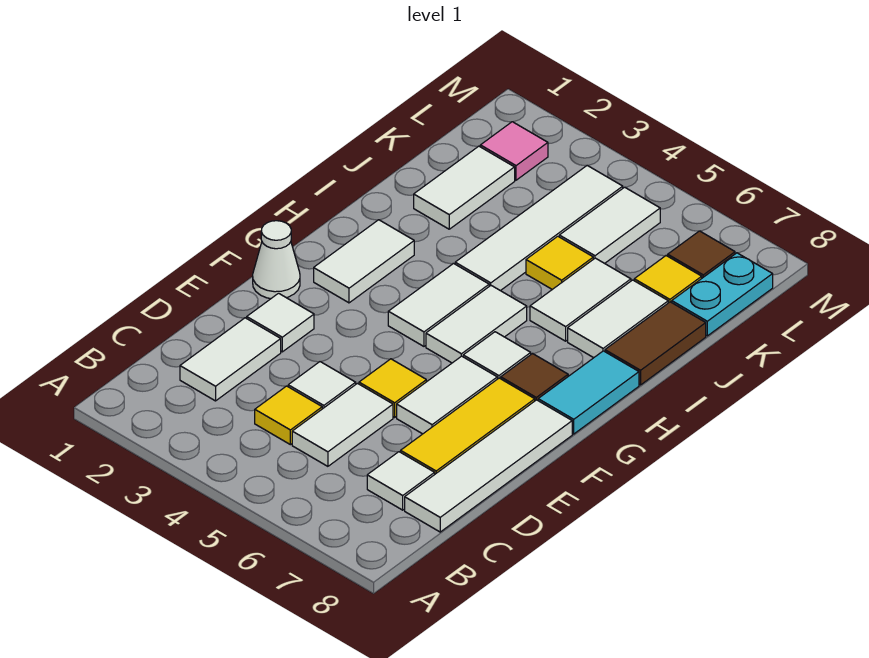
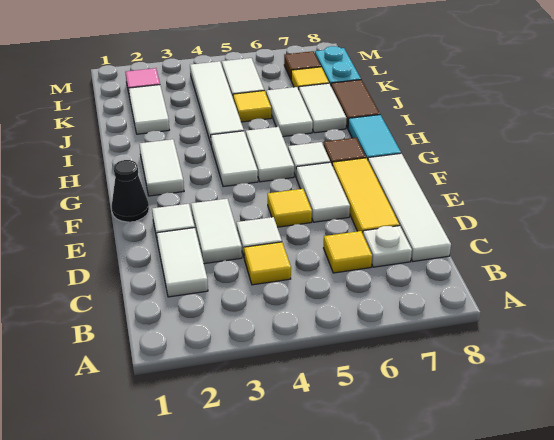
white 1x2 tile [292,383,393,466] -> white 1x2 tile moved to [191,199,242,264]
none -> yellow 1x1 tile [324,231,372,273]
white 1x1 tile [367,452,435,510] -> white 1x1 plate [363,226,412,267]
white 1x1 cone [253,221,300,299] -> black 1x1 cone [112,160,149,222]

